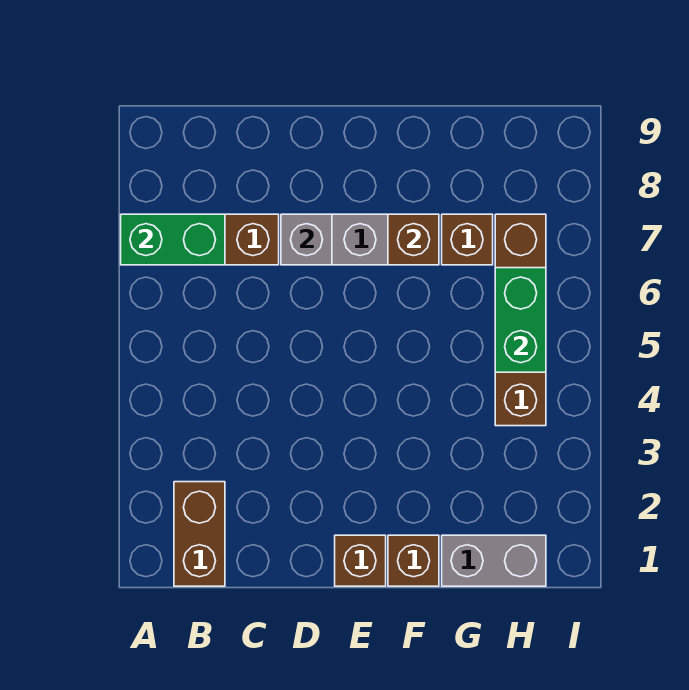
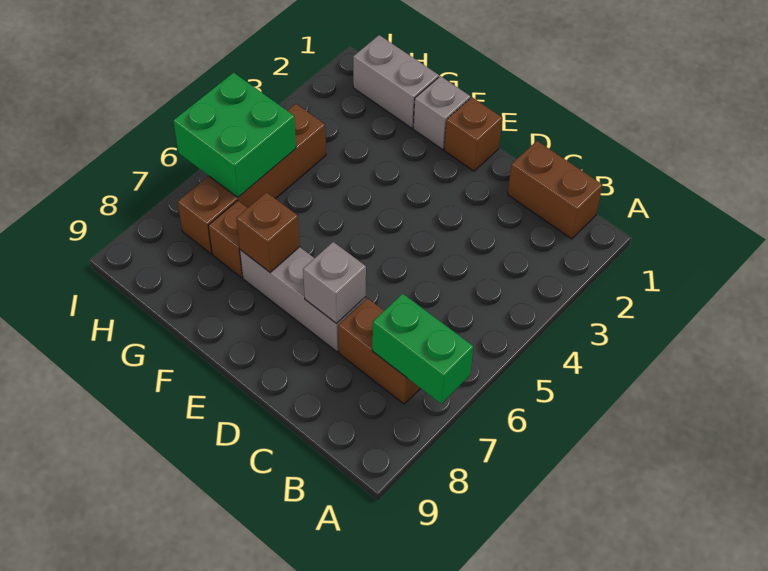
brown 1x2 brick [174,482,225,586] -> brown 1x2 brick turned to [508,141,602,239]
brown 1x1 brick [388,535,439,586] -> grey 1x1 brick [413,76,470,149]
green 1x2 brick [495,268,546,372] -> green 2x2 brick [173,73,296,197]

